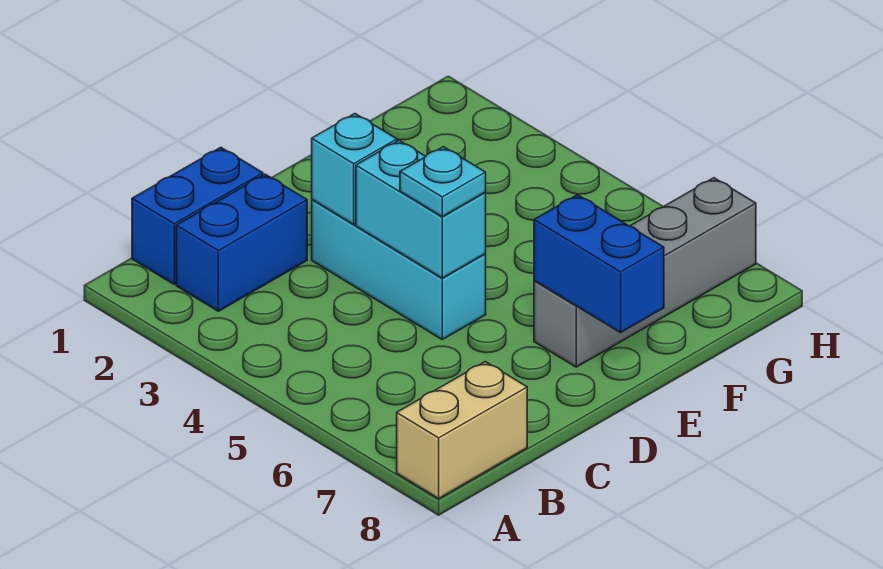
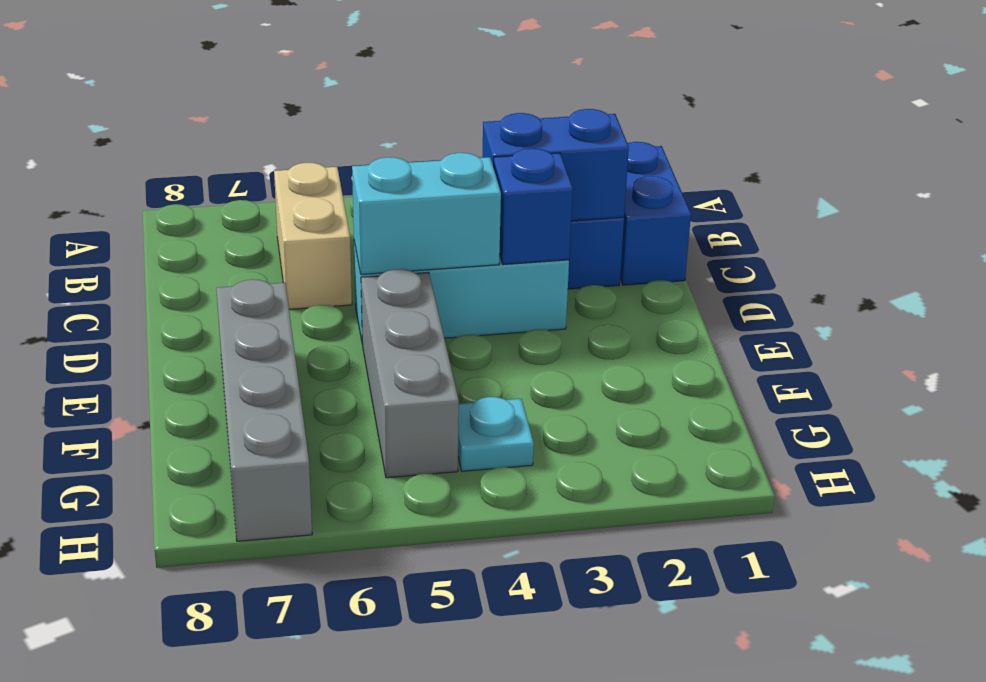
tan 1x2 brick [397,362,527,499] -> tan 1x2 brick moved to [274,163,352,309]
cyan 1x1 brick [312,114,397,224] -> blue 1x1 brick [494,148,573,264]
cyan 1x1 plate [400,147,486,217] -> cyan 1x1 plate moved to [458,397,534,471]
none -> grey 1x3 brick [361,269,459,478]
blue 1x2 brick [534,195,664,333] -> blue 1x2 brick moved to [482,109,629,221]

